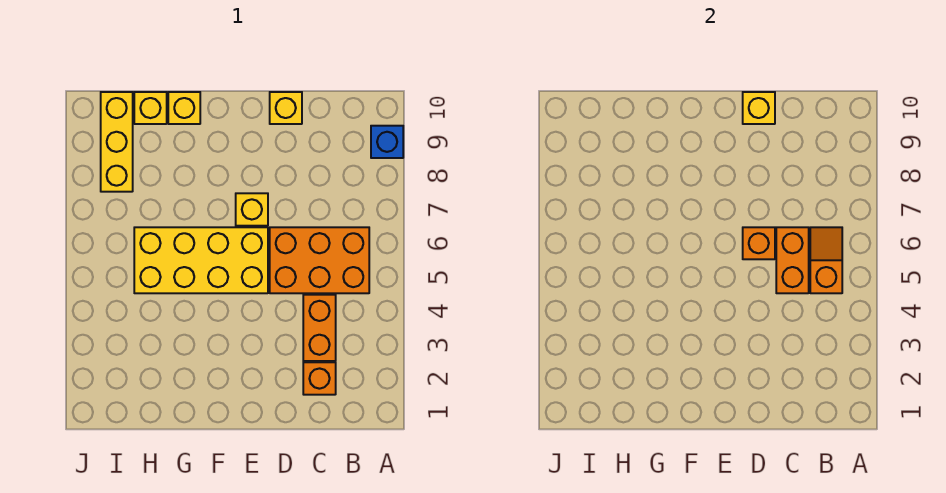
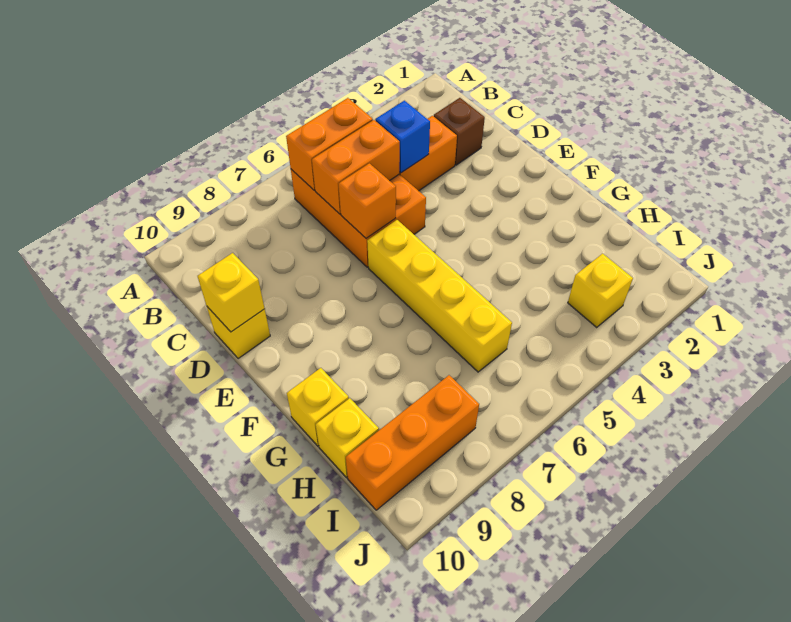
blue 1x1 brick [371,126,403,158] -> blue 1x1 brick moved to [375,101,430,173]
orange 1x2 slope [810,227,842,293] -> orange 1x2 brick [286,98,373,190]
orange 1x1 brick [303,362,336,395] -> brown 1x1 brick [434,98,485,165]
yellow 2x4 brick [134,227,268,293] -> yellow 1x4 brick [367,220,512,372]
yellow 1x1 brick [236,193,268,226] -> yellow 1x1 brick moved to [568,254,633,327]
yellow 1x3 brick [101,92,133,192] -> orange 1x3 brick [346,375,479,510]

